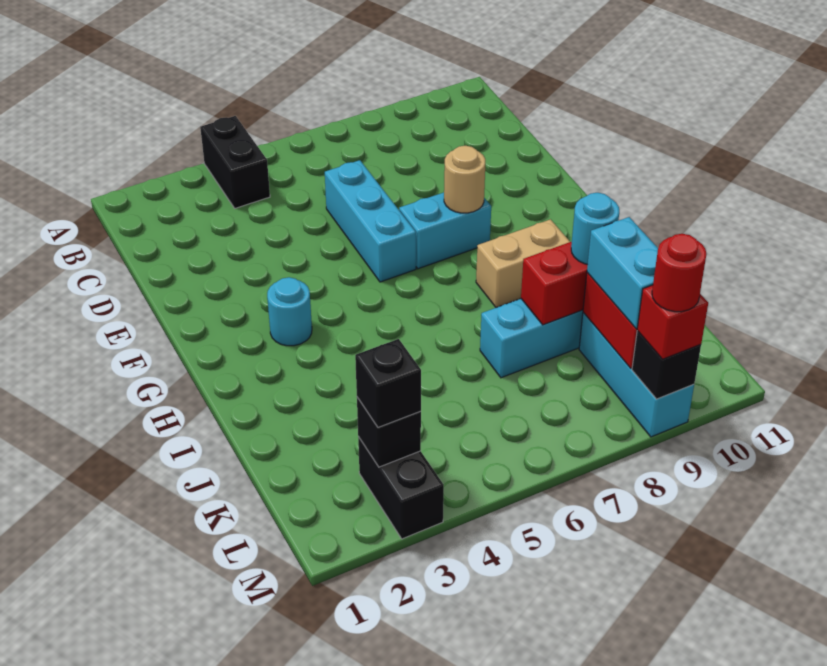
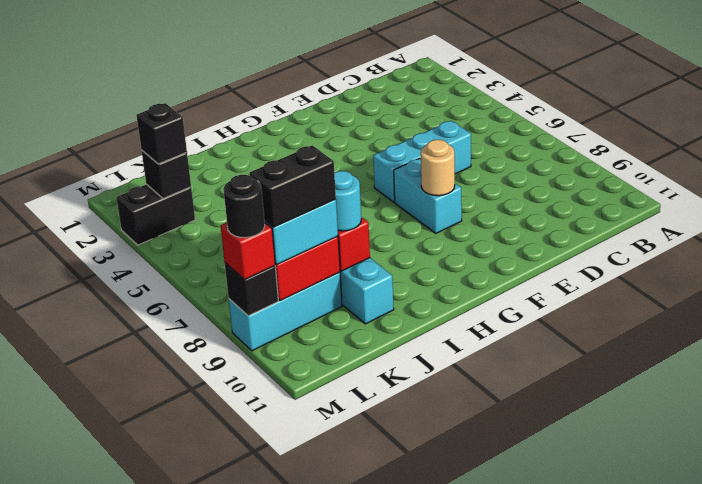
black 1x2 brick [200,116,270,208] -> black 1x2 brick moved to [250,145,336,227]
cyan 1x1 round brick [267,277,312,346] -> none
tan 1x2 brick [476,219,570,307] -> none
red 1x1 round brick [652,234,706,312] -> black 1x1 round brick [223,175,265,238]

